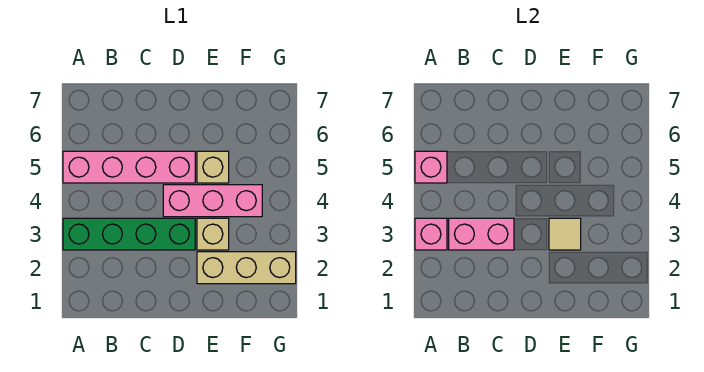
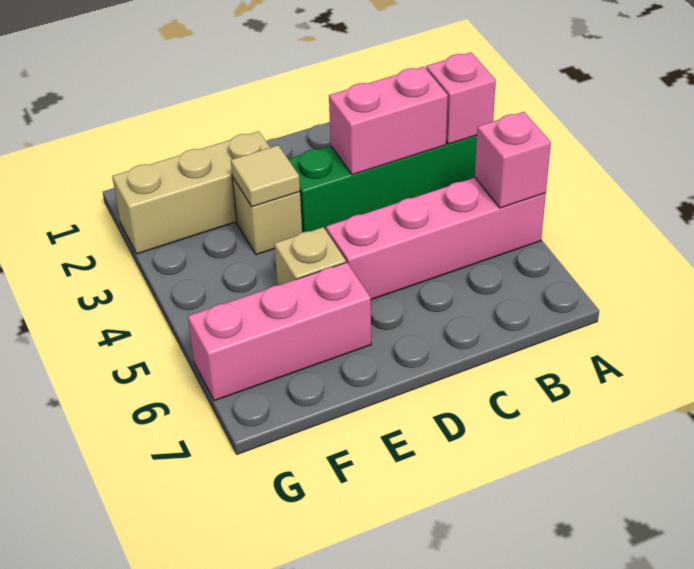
pink 1x3 brick [163,185,262,217] -> pink 1x3 brick moved to [188,262,371,401]

